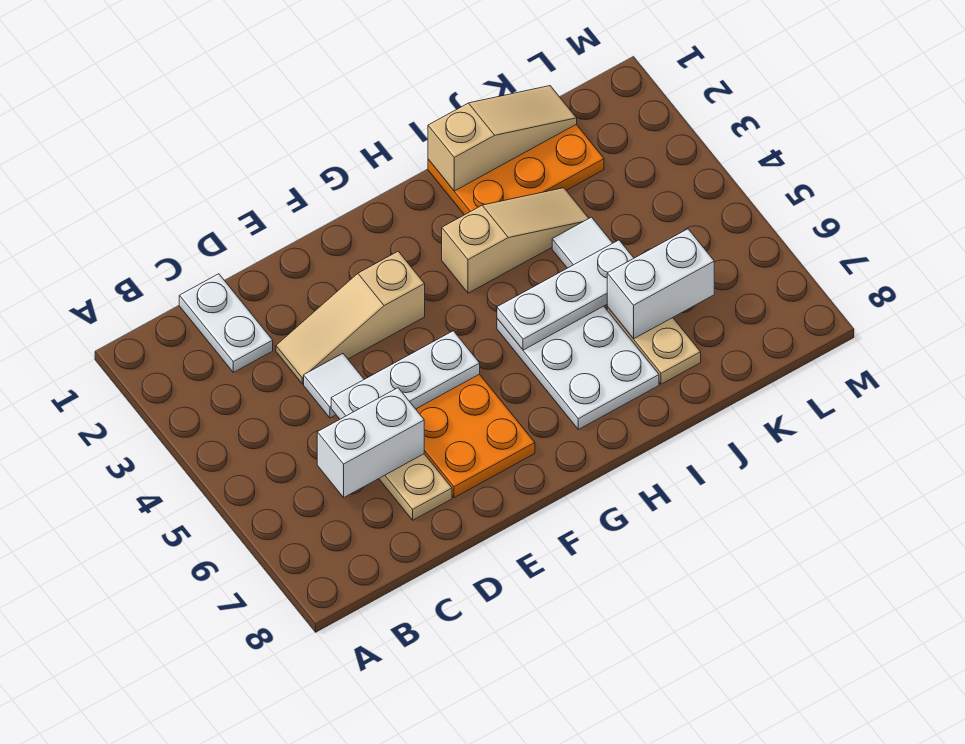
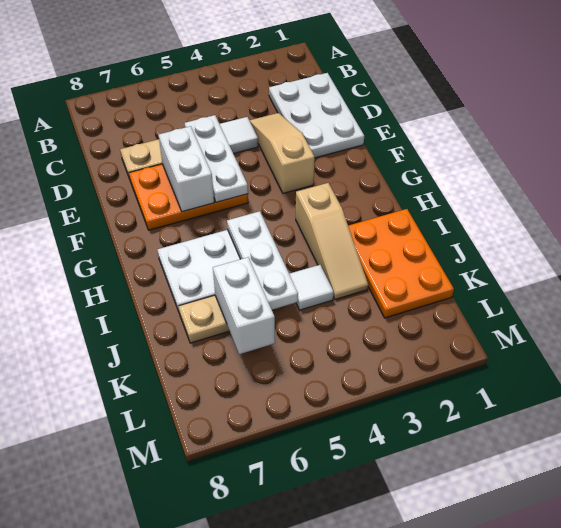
white 1x2 plate [179,274,273,372] -> white 2x3 plate [269,73,364,158]
white 1x2 brick [317,388,424,497] -> white 1x2 brick moved to [159,126,214,212]
tan 1x3 slope [428,86,577,191] -> none

